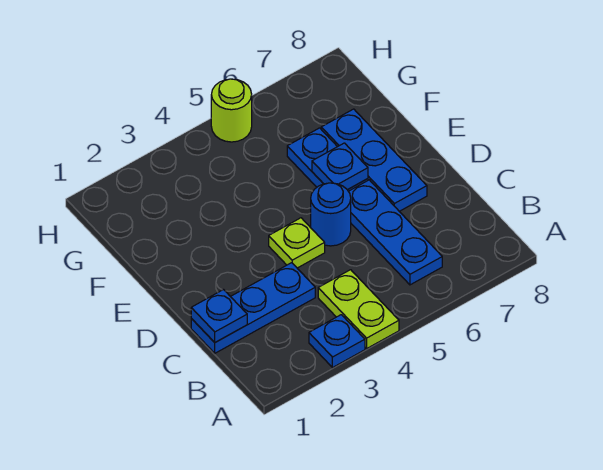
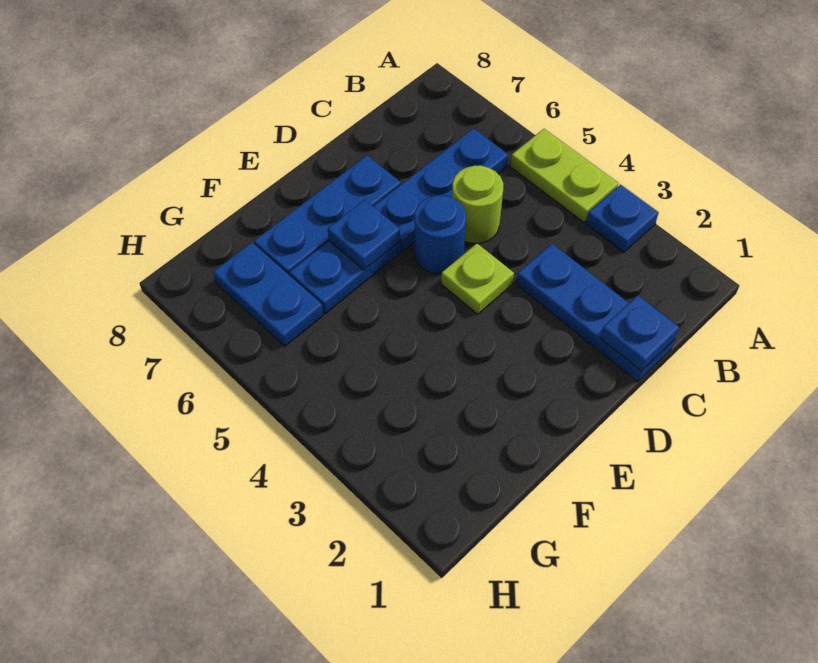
lime 1x2 plate [318,270,399,348] -> lime 1x2 plate turned to [510,129,618,222]
none -> blue 1x2 plate [213,243,323,346]
lime 1x1 round brick [211,79,252,142] -> lime 1x1 round brick moved to [452,166,503,243]

